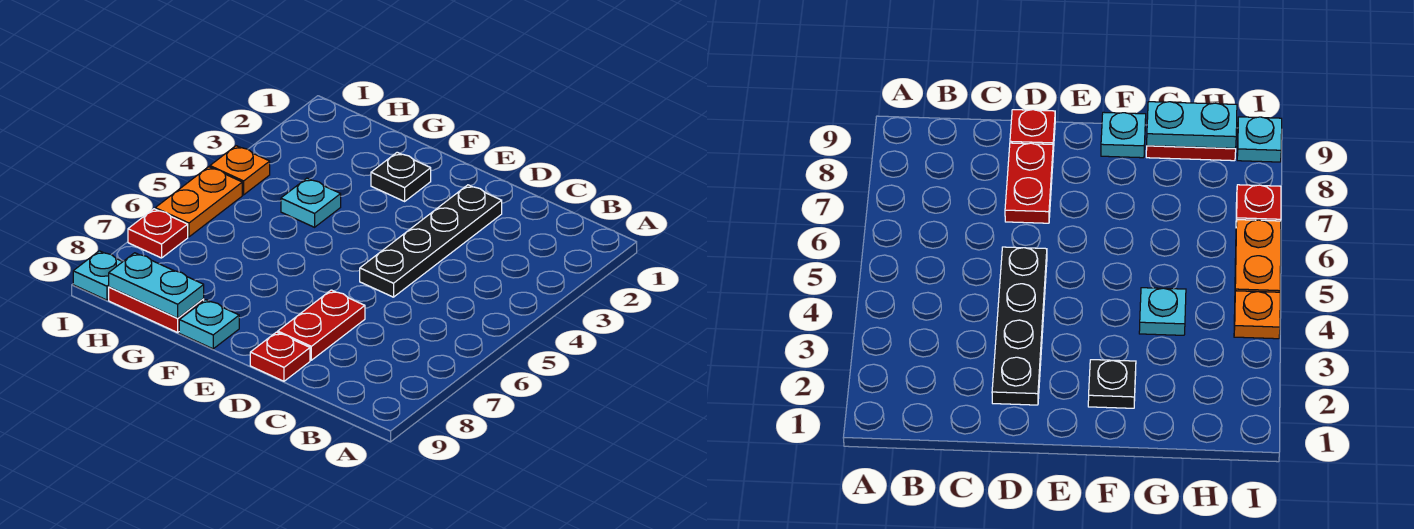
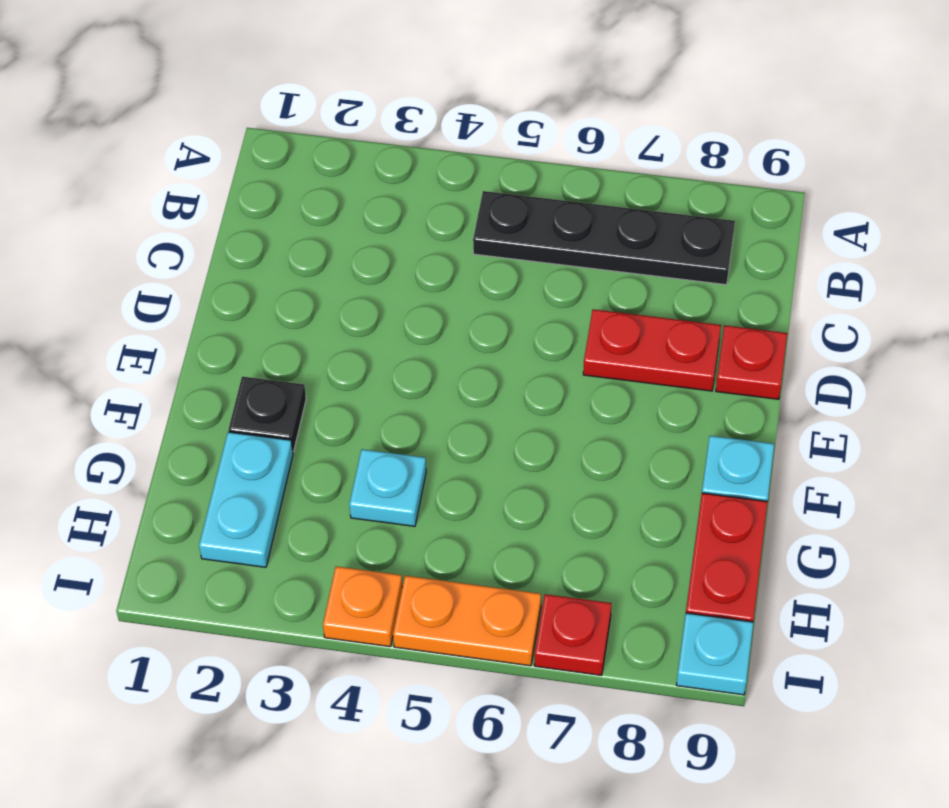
black 1x4 plate [360,185,502,297] -> black 1x4 plate moved to [473,191,735,285]
cyan 1x2 plate [109,253,204,318] -> cyan 1x2 plate moved to [199,432,293,567]

